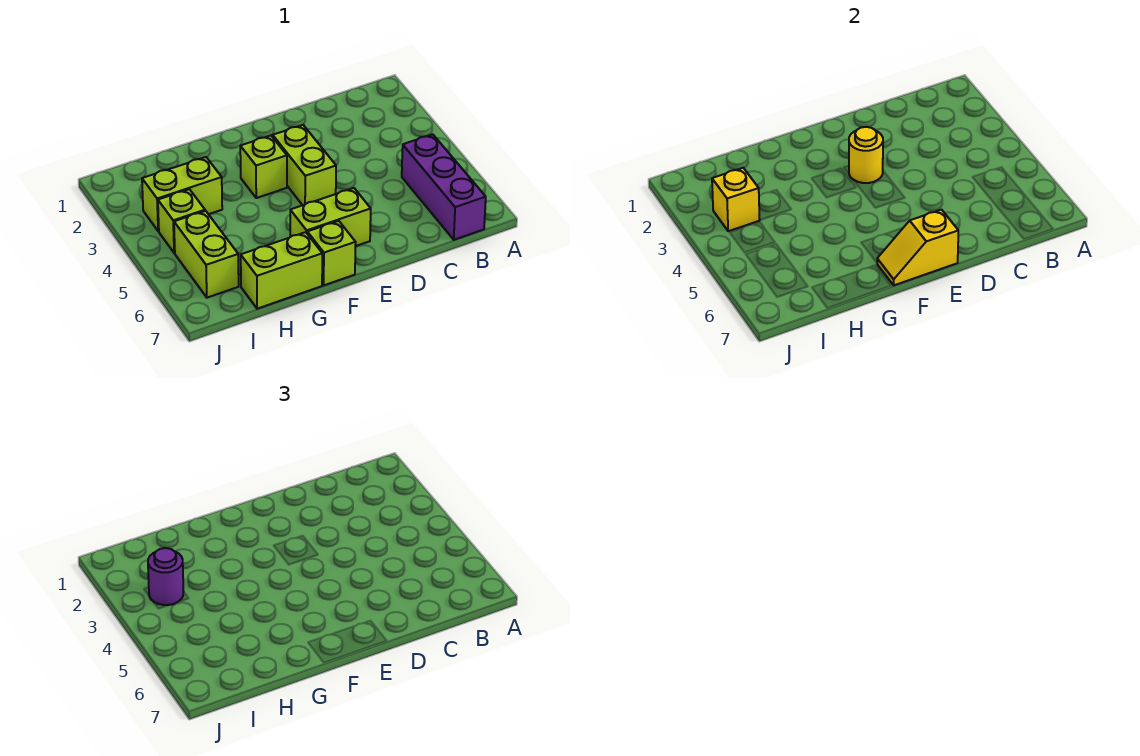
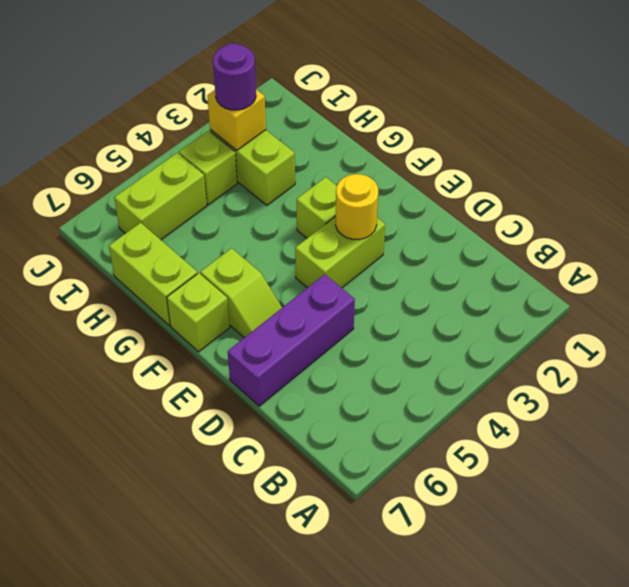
purple 1x3 brick [402,134,486,240] -> purple 1x3 brick moved to [228,274,355,406]
lime 1x2 brick [290,188,371,246] -> lime 1x2 slope [200,248,282,338]
yellow 1x2 slope [877,210,958,285] -> none

